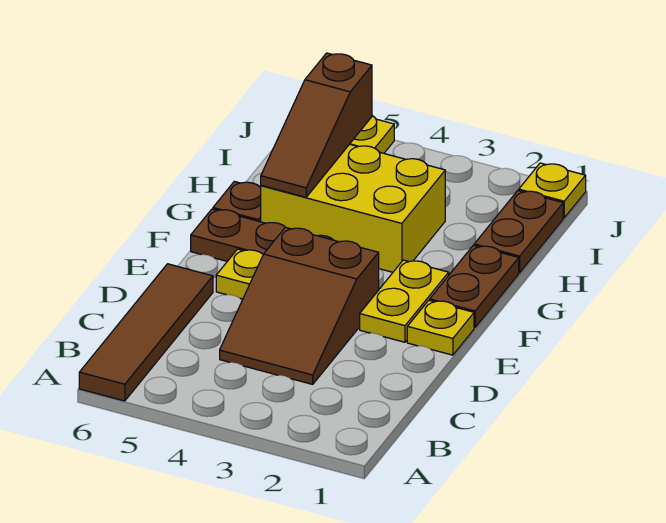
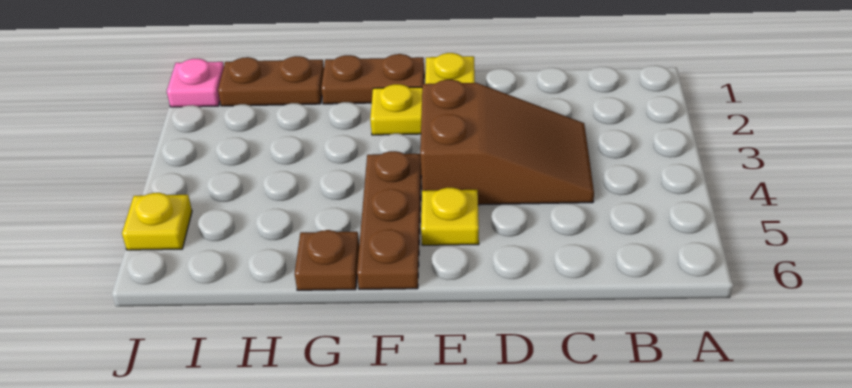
brown 1x4 tile [79,264,213,401] -> none
yellow 2x3 brick [261,144,445,272] -> none
brown 1x3 slope [261,53,372,197] -> none
yellow 1x1 plate [519,163,586,218] -> pink 1x1 plate [167,59,224,107]

